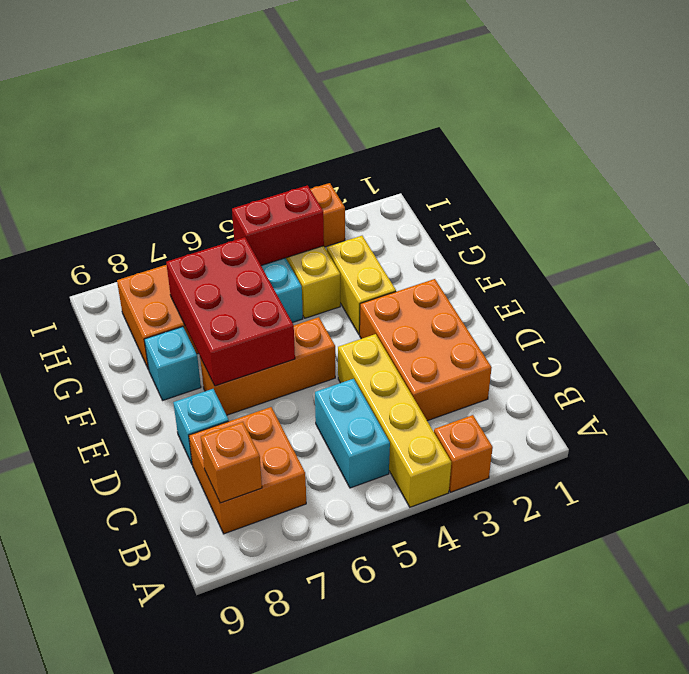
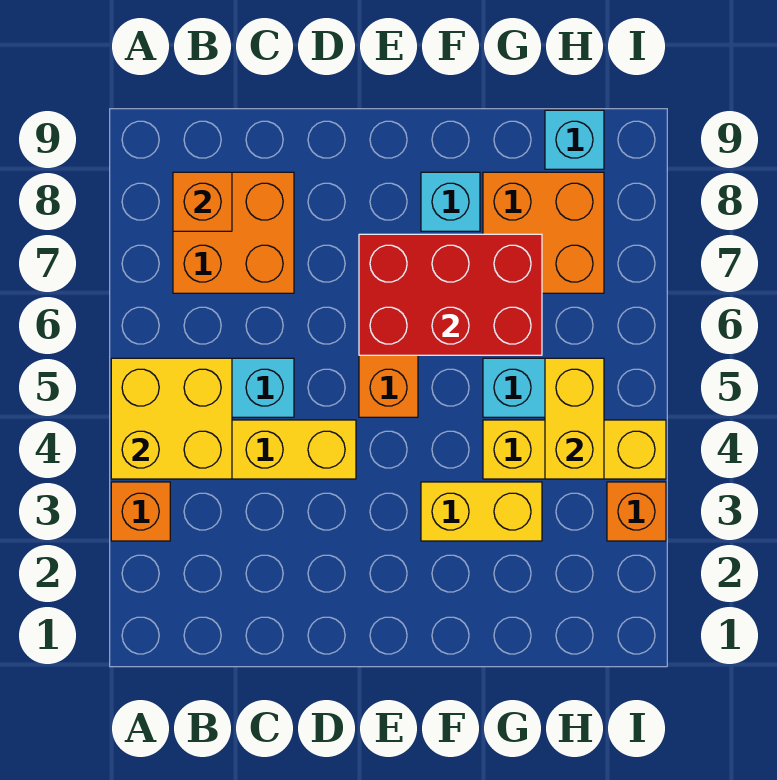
none -> yellow 2x2 brick [111,358,232,479]
orange 2x3 brick [360,279,492,421] -> none
cyan 1x1 brick [173,389,229,464] -> cyan 1x1 brick moved to [545,110,604,169]
red 1x2 brick [232,185,324,266] -> yellow 1x2 brick [545,358,604,479]

